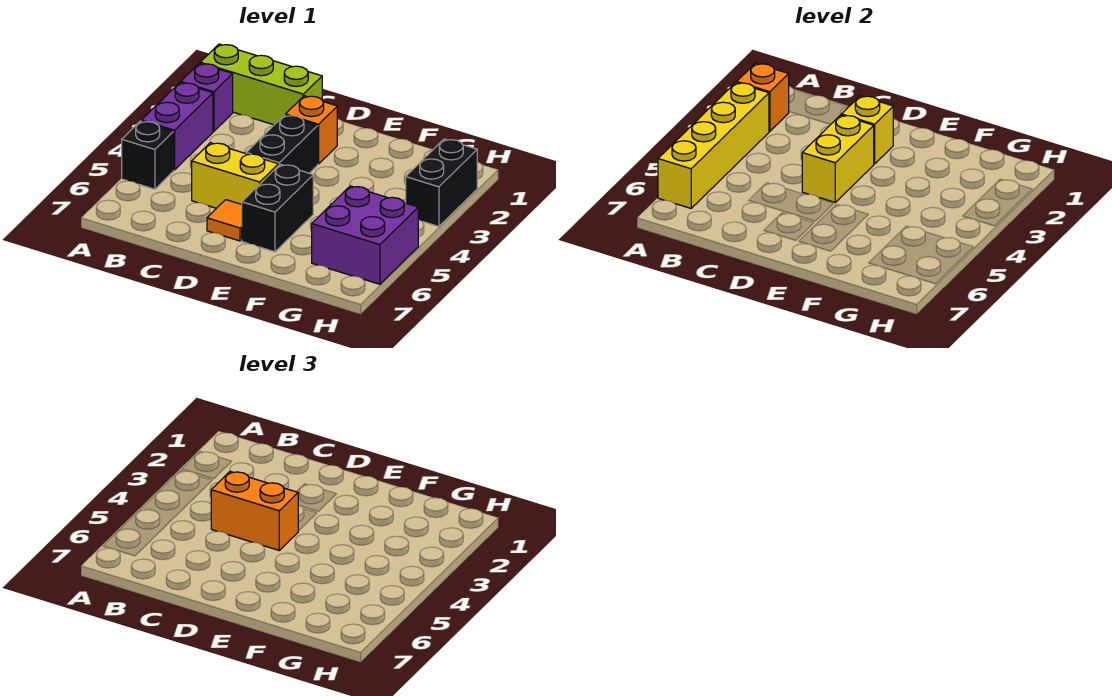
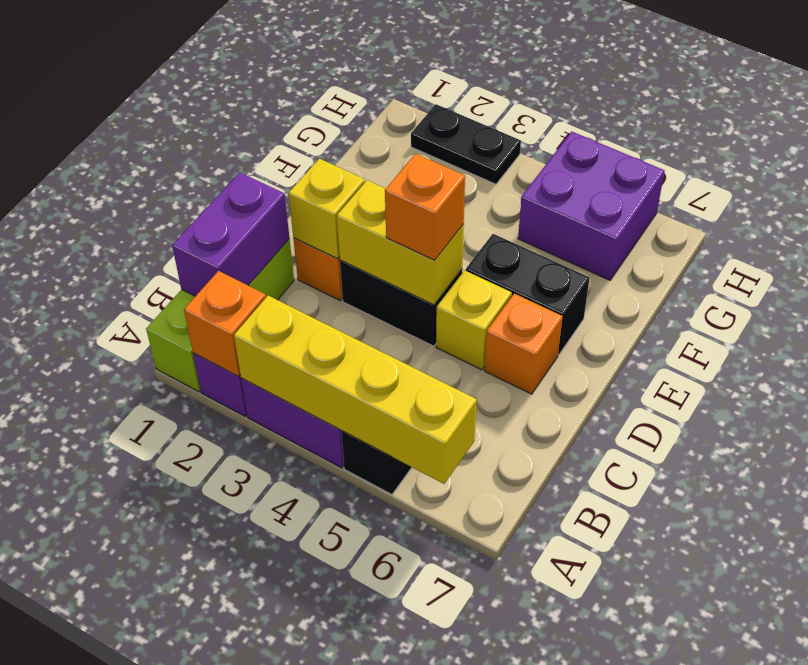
none -> purple 1x2 brick [172,173,289,296]
orange 1x2 brick [211,471,298,550] -> orange 1x1 brick [385,154,465,260]
yellow 1x2 brick [192,143,279,208] -> yellow 1x1 brick [436,270,512,370]
orange 1x1 tile [207,200,242,241] -> orange 1x1 brick [485,294,562,394]
black 1x2 brick [406,139,477,227] -> black 1x2 plate [411,104,521,184]

